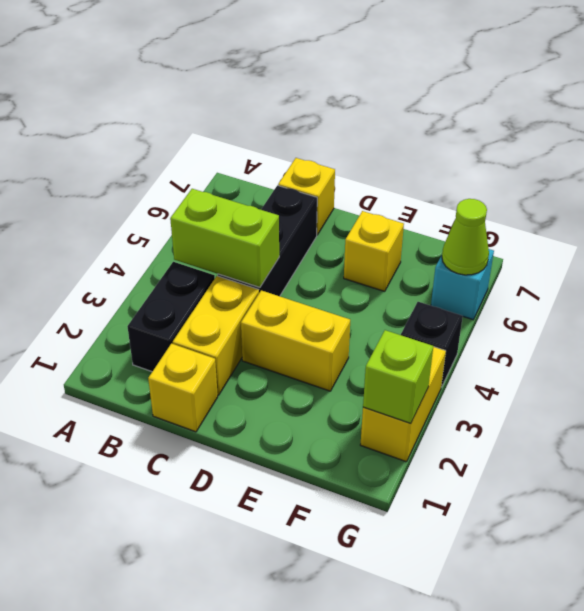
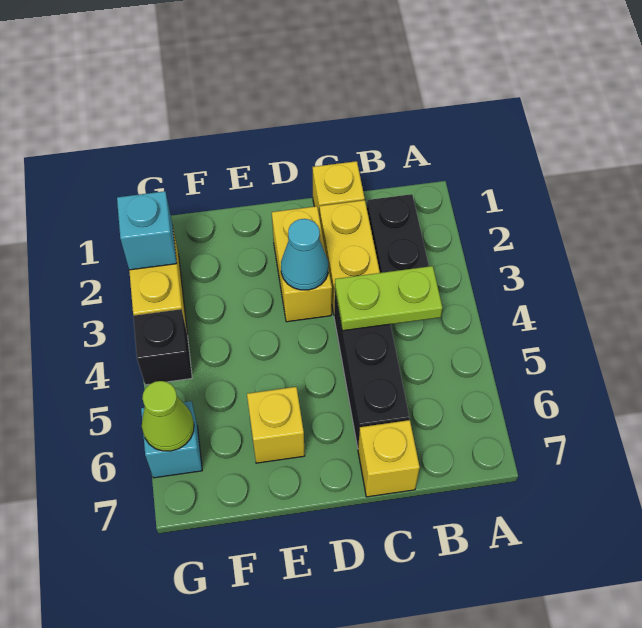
lime 1x2 brick [170,189,279,287] -> lime 1x2 plate [335,266,442,331]
yellow 1x2 brick [241,290,350,391] -> yellow 1x2 brick turned to [272,206,332,322]
none -> cyan 1x1 cone [281,219,328,290]
lime 1x1 brick [363,330,433,423] -> cyan 1x1 brick [117,191,177,270]

